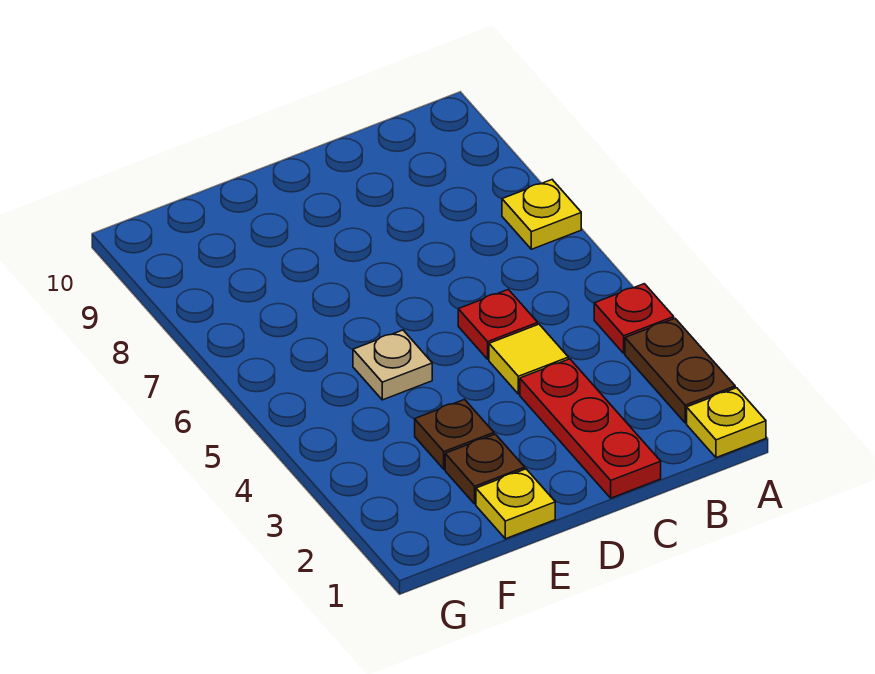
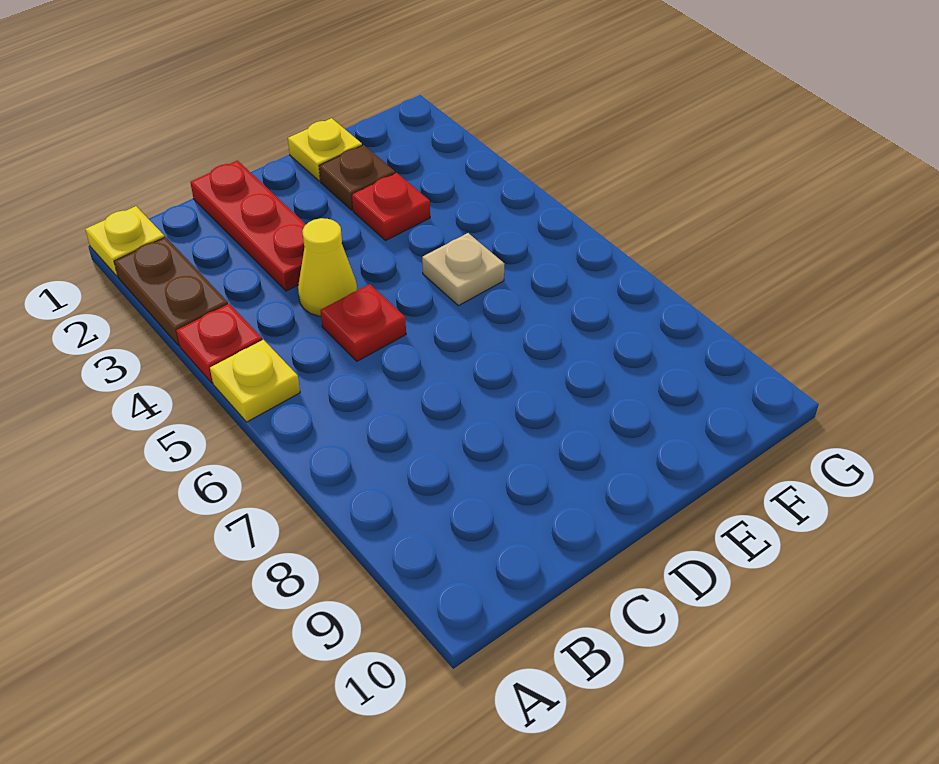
yellow 1x1 plate [502,180,581,249] -> yellow 1x1 plate moved to [210,340,300,422]
yellow 1x1 tile [489,324,568,394] -> yellow 1x1 cone [298,218,357,316]
brown 1x1 plate [415,400,494,469] -> red 1x1 plate [352,173,430,240]

